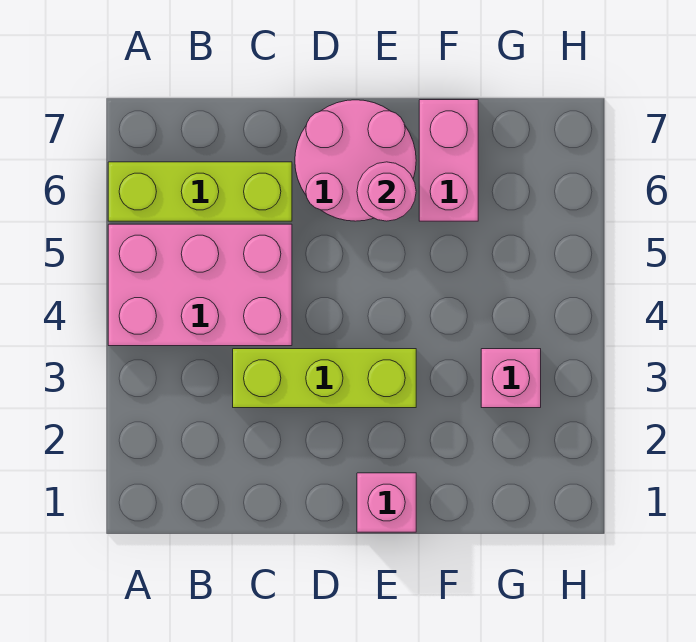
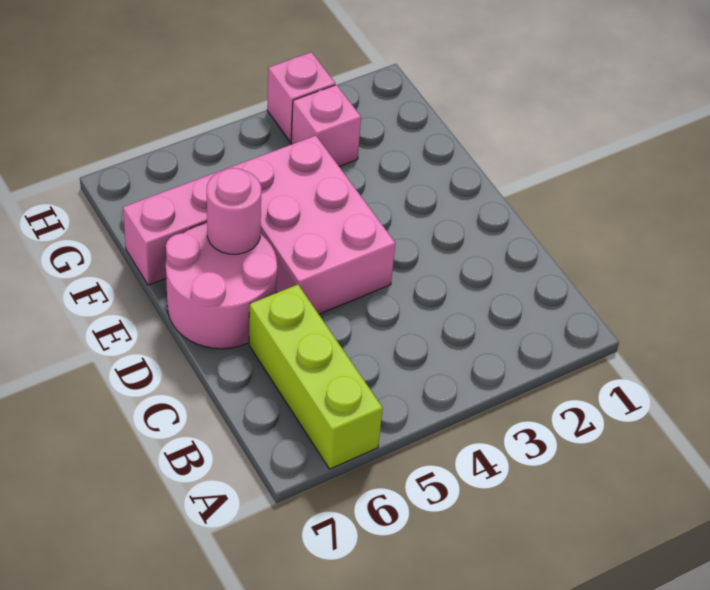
pink 2x3 brick [108,224,292,346] -> pink 2x3 brick moved to [223,136,396,314]
lime 1x3 brick [233,349,416,408] -> none
pink 1x1 brick [357,473,416,532] -> pink 1x1 brick moved to [267,52,335,142]

